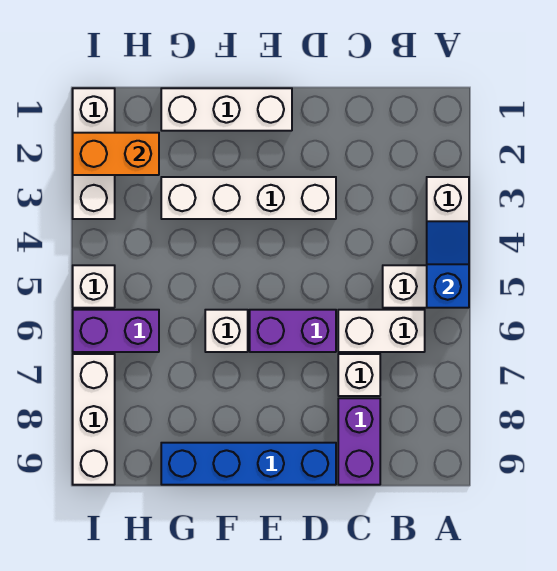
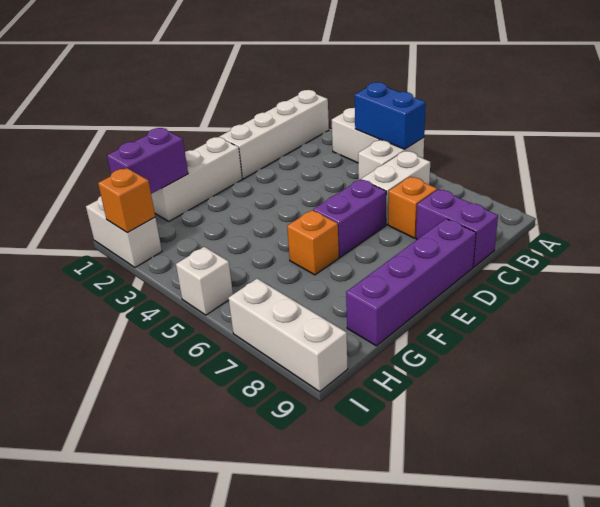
blue 1x2 slope [427,221,469,308] -> blue 1x2 brick [355,82,426,149]
white 1x1 brick [338,354,380,396] -> orange 1x1 brick [388,177,437,238]
white 1x4 brick [161,177,336,219] -> white 1x4 brick moved to [220,90,329,179]
blue 1x4 brick [161,443,336,485] -> purple 1x4 brick [346,219,476,346]
white 1x1 brick [205,310,248,352] -> orange 1x1 brick [287,210,339,275]
orange 1x2 brick [73,133,159,175] -> orange 1x1 brick [98,168,155,233]
purple 1x2 brick [73,310,159,352] -> purple 1x2 brick moved to [107,128,188,194]
white 1x3 brick [73,88,115,219] -> white 1x2 brick [86,196,162,267]

